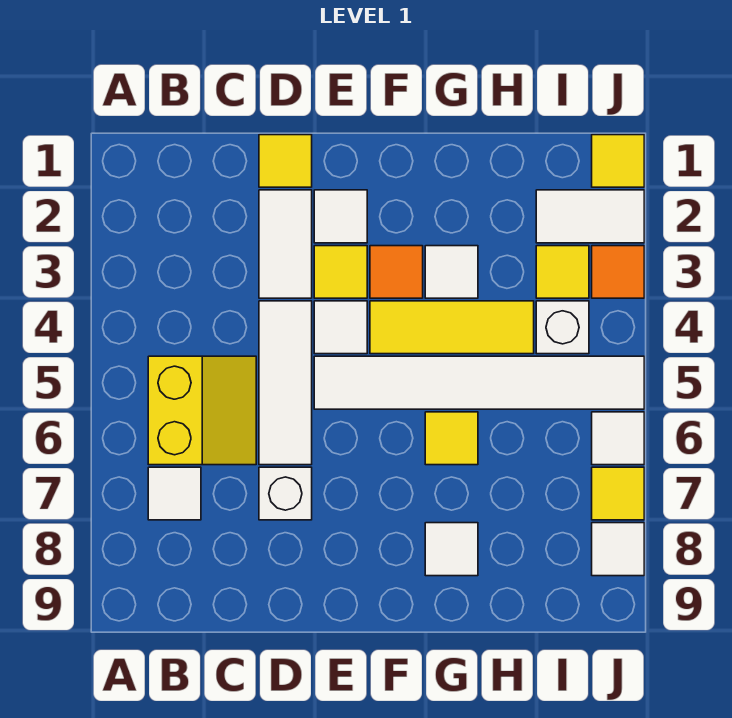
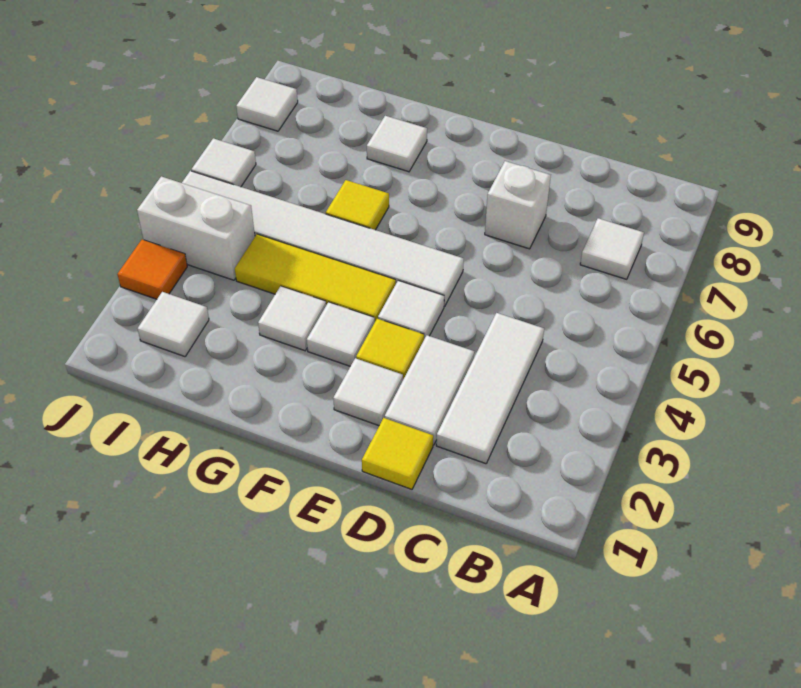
yellow 2x2 slope [148,356,256,465] -> none
white 1x3 tile [259,301,312,465] -> white 1x3 tile moved to [436,313,544,464]
orange 1x1 tile [370,246,423,298] -> white 1x1 tile [307,302,375,366]
white 1x2 tile [536,190,644,243] -> white 1x1 tile [138,292,209,357]
yellow 1x1 tile [536,246,589,298] -> none
white 1x1 brick [536,301,589,354] -> white 1x2 brick [137,176,255,280]
yellow 1x1 tile [592,135,644,187] -> none
yellow 1x1 tile [592,467,644,520] -> none

